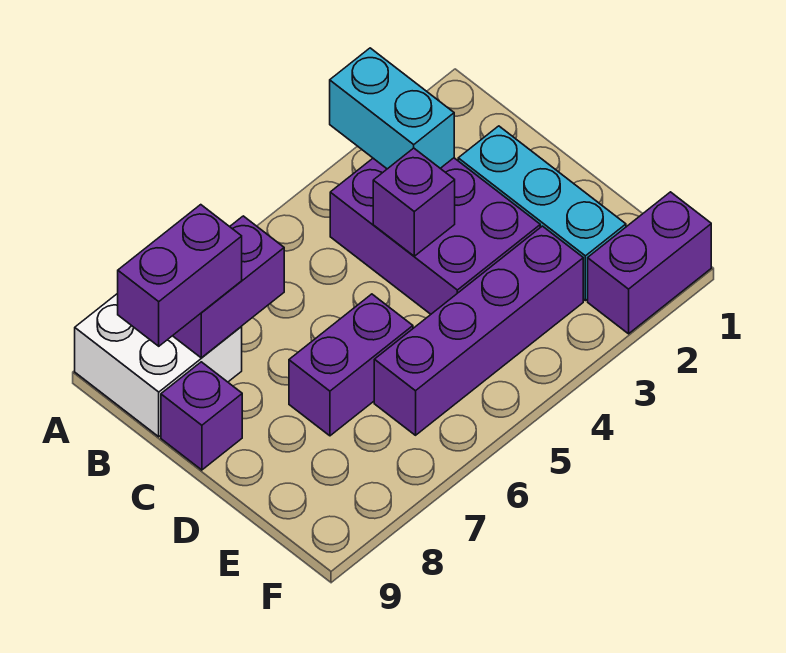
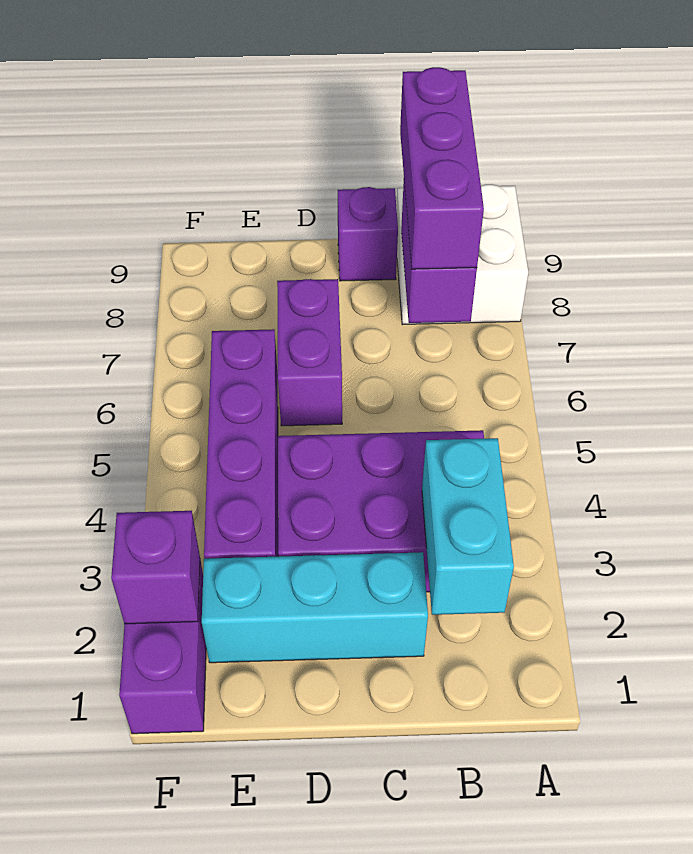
cyan 1x2 brick [330,48,454,169] -> cyan 1x2 brick turned to [422,438,514,615]
purple 1x2 brick [118,205,242,346] -> purple 1x3 brick [400,67,484,269]
purple 1x1 brick [373,148,455,256] -> purple 1x1 brick moved to [111,511,200,624]

